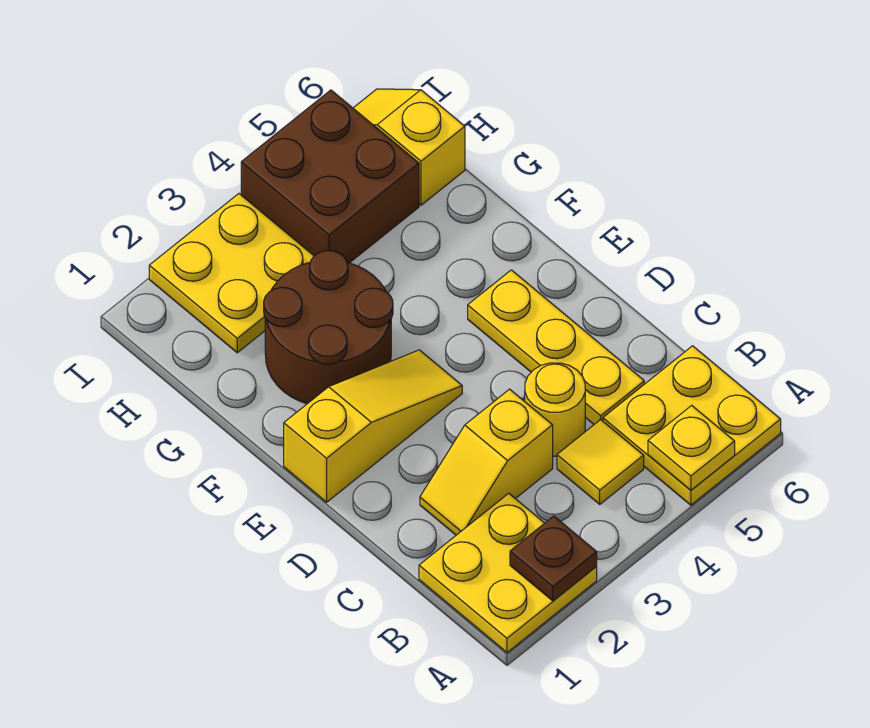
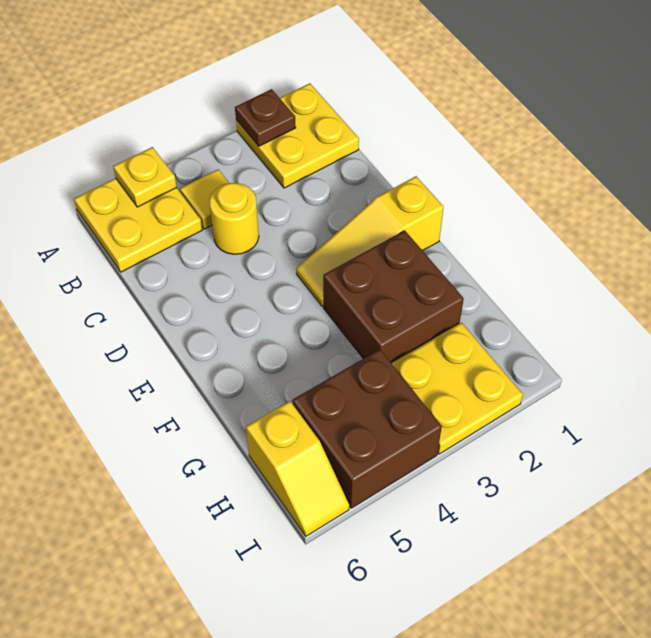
yellow 1x2 slope [420,389,553,535] -> none
yellow 1x3 plate [468,270,644,424] -> none
brown 2x2 round brick [264,251,393,404] -> brown 2x2 brick [323,230,464,363]

